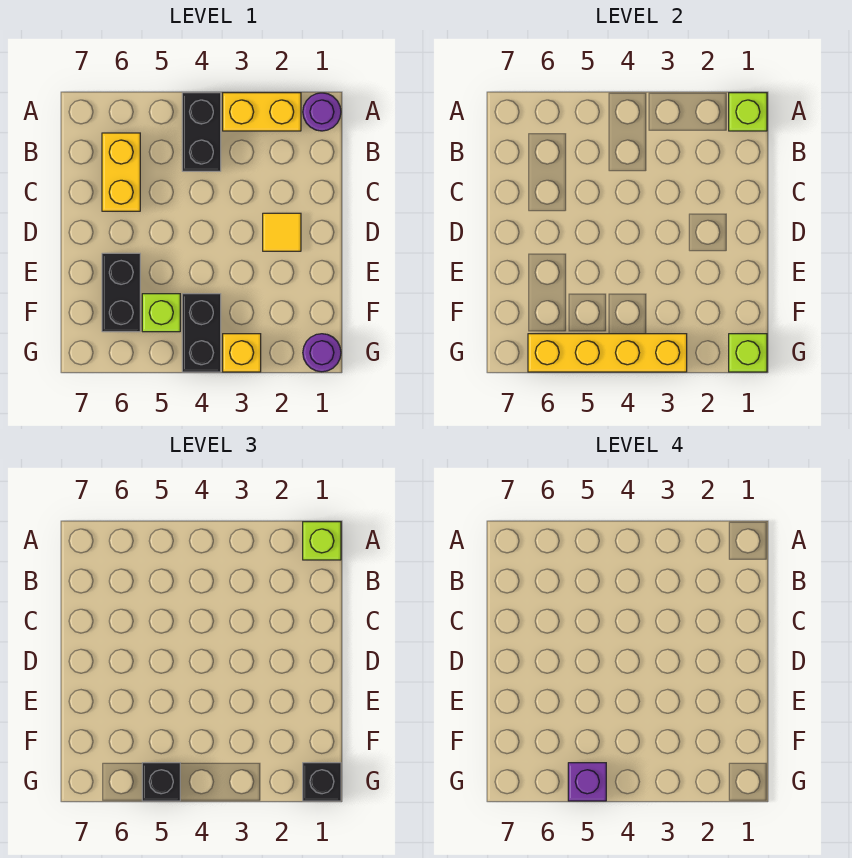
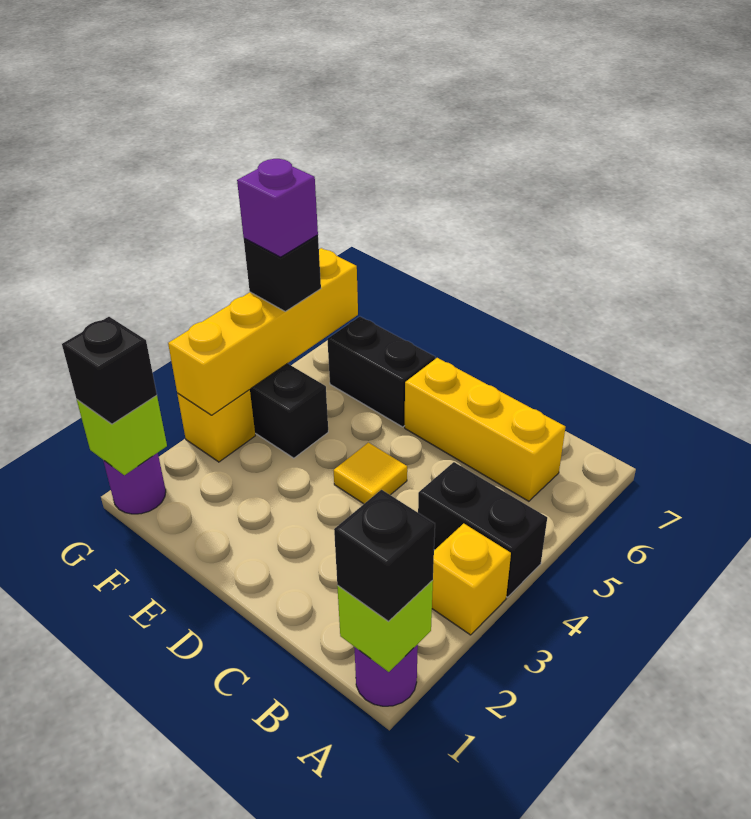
lime 1x1 brick [303,522,341,560] -> black 1x1 brick [334,490,435,621]
yellow 1x2 brick [223,93,301,131] -> yellow 1x1 brick [432,524,511,635]
yellow 1x2 brick [102,133,140,211] -> yellow 1x3 brick [405,358,565,501]
yellow 1x1 tile [263,213,301,251] -> yellow 1x1 tile moved to [334,443,407,504]
lime 1x1 brick [142,294,180,332] -> none

